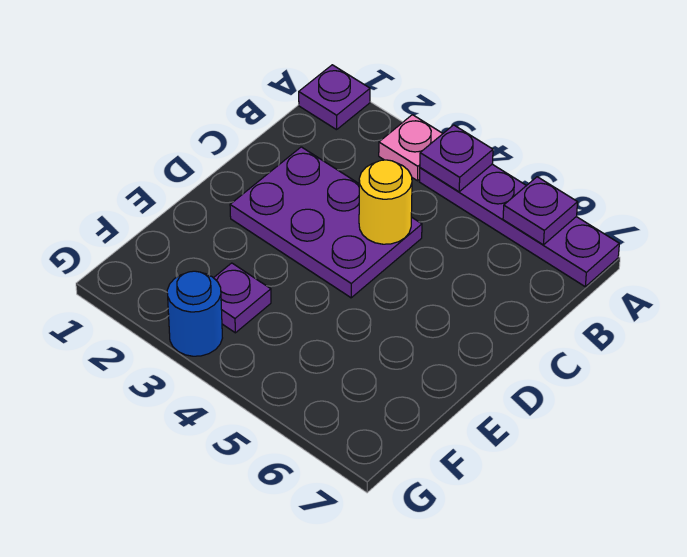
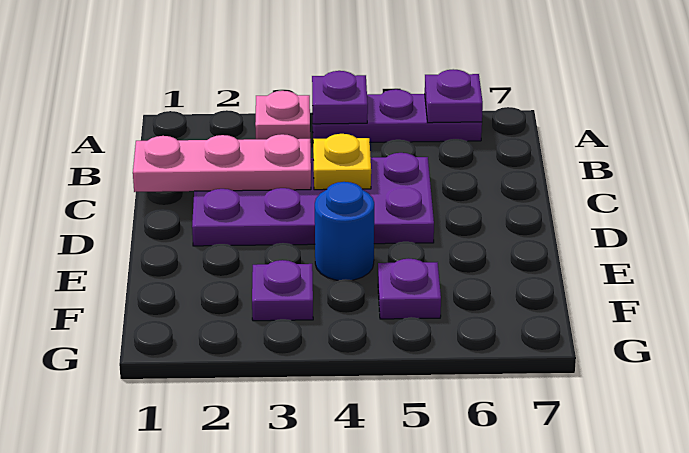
purple 1x1 plate [299,65,370,130] -> purple 1x1 plate moved to [378,259,441,319]
purple 1x4 plate [420,164,619,287] -> purple 1x3 plate [312,89,482,142]
none -> pink 1x3 plate [133,134,311,192]
purple 2x3 plate [230,147,422,298] -> purple 2x4 plate [192,153,434,246]
yellow 1x1 round brick [359,160,412,244] -> yellow 1x1 plate [313,134,371,190]
blue 1x1 round brick [167,271,222,356] -> blue 1x1 round brick moved to [315,182,374,280]

